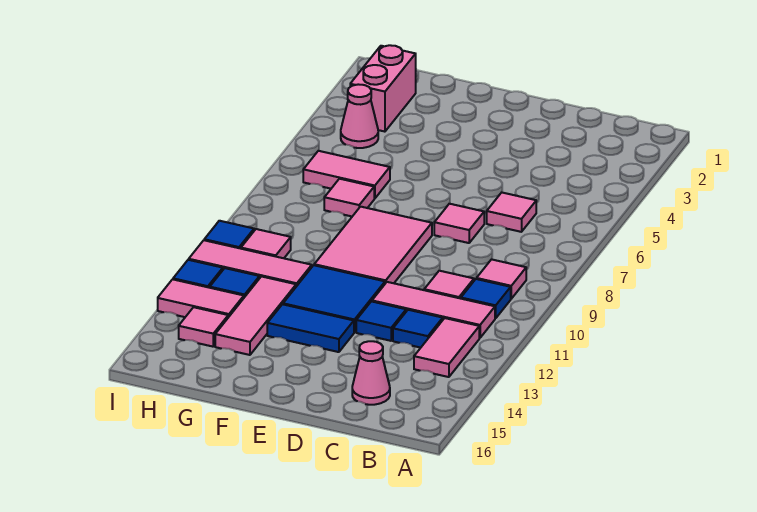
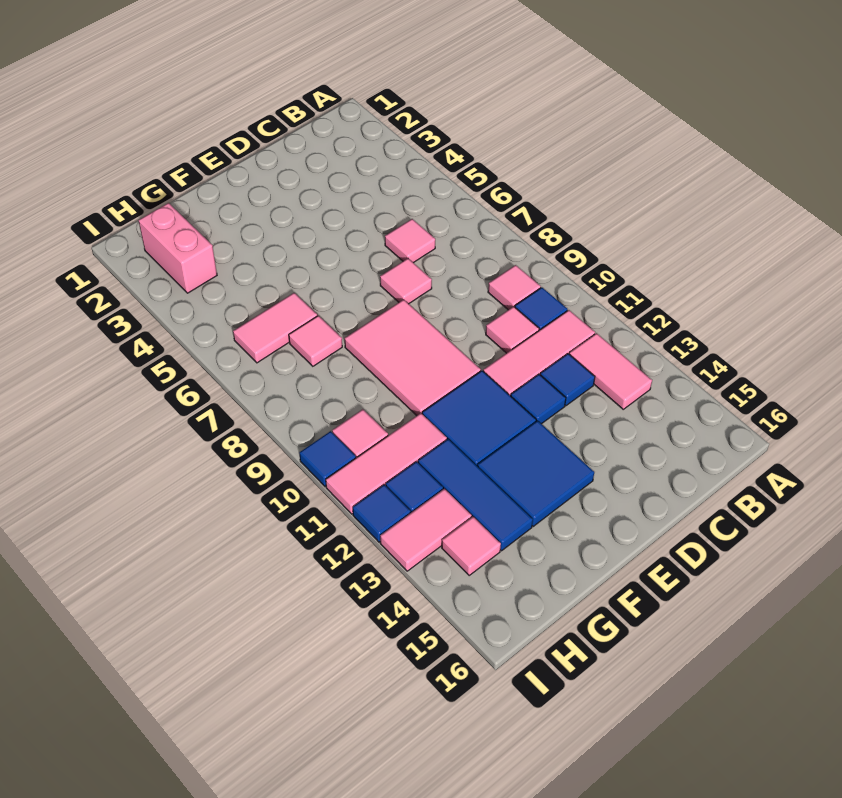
pink 1x1 cone [352,341,390,405] -> none
blue 1x2 tile [267,304,354,352] -> blue 2x2 tile [478,421,594,526]
pink 1x3 tile [215,276,296,355] -> blue 1x3 tile [418,439,533,551]
pink 1x1 cone [341,84,378,148] -> none

